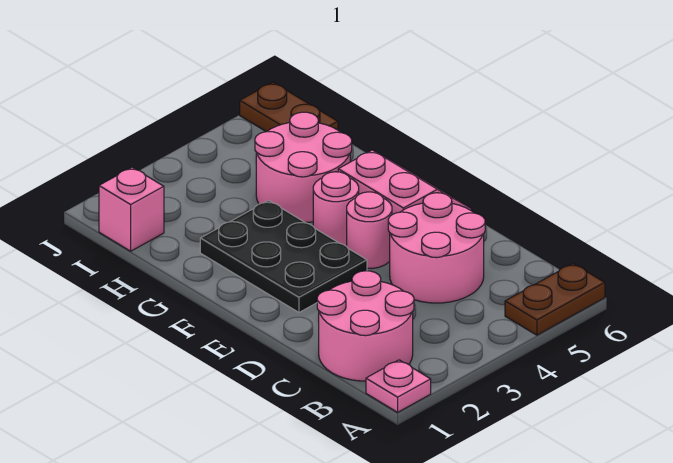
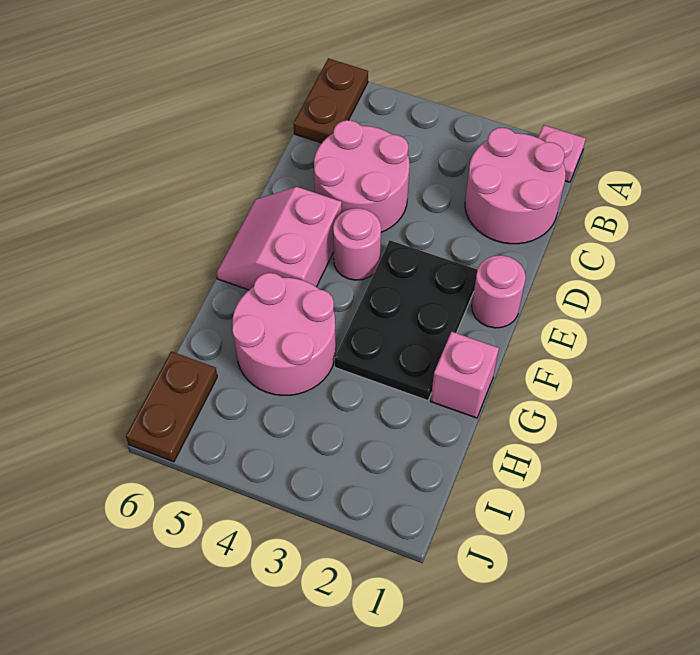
brown 1x2 plate [505,264,605,335] -> brown 1x2 plate turned to [294,58,368,143]
pink 1x1 round brick [313,172,359,246] -> pink 1x1 round brick moved to [472,255,526,328]
pink 1x1 brick [99,167,164,251] -> pink 1x1 brick moved to [431,332,499,418]

